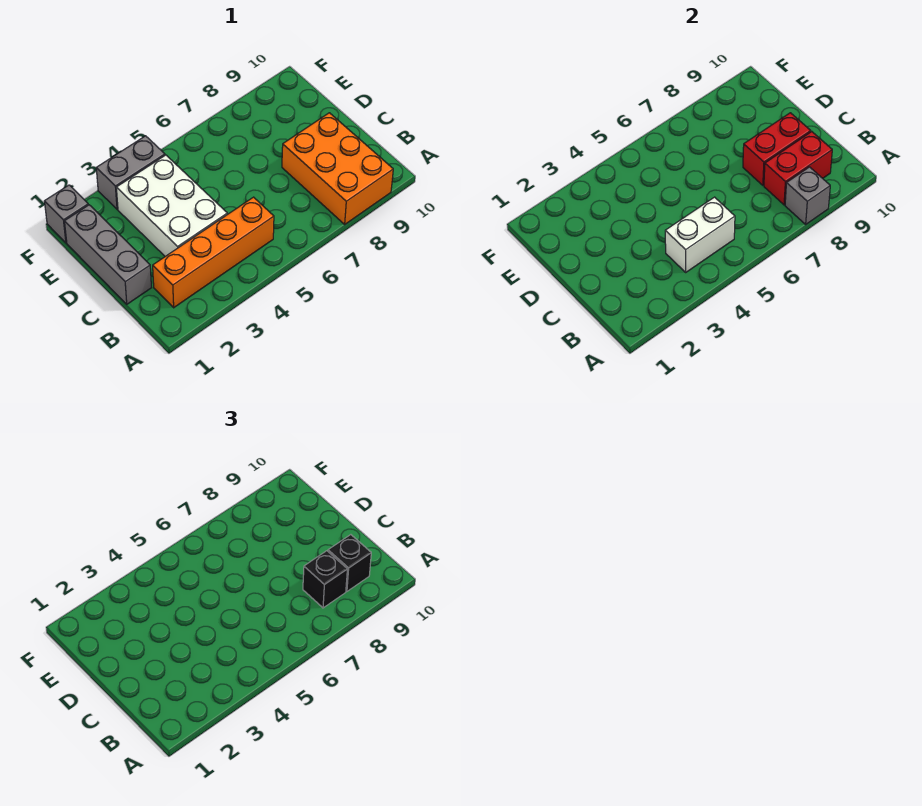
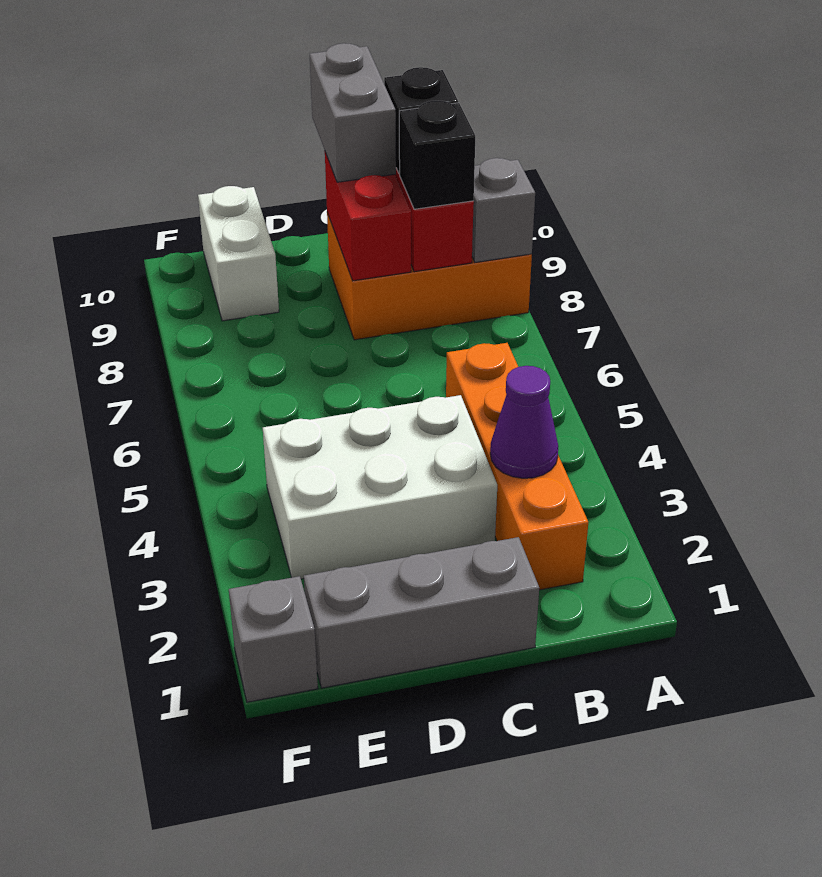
none -> purple 1x1 cone [490,366,558,478]
white 1x2 brick [665,197,735,272] -> white 1x2 brick moved to [198,186,279,321]
grey 1x2 brick [96,136,165,209] -> grey 1x2 brick moved to [310,43,396,182]

